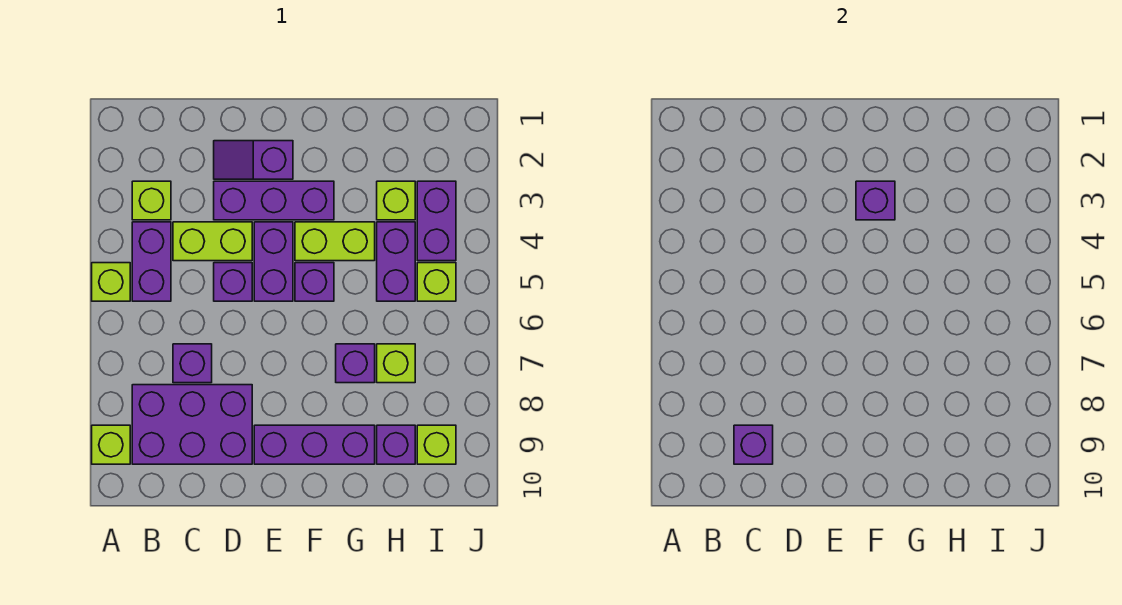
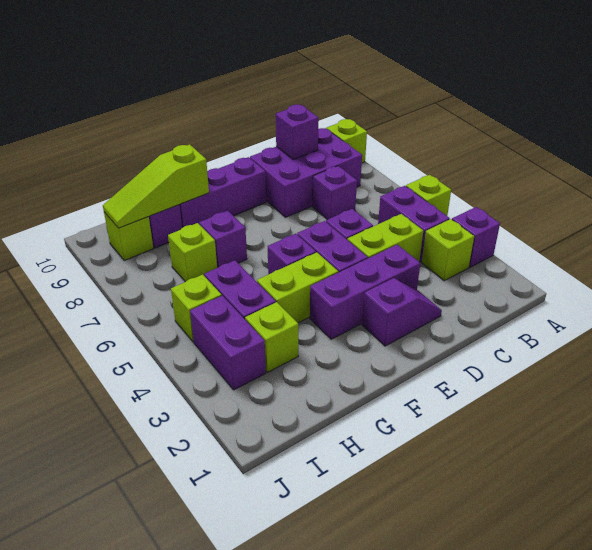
purple 1x1 brick [856,181,895,220] -> purple 1x1 brick moved to [452,207,500,267]
none -> lime 1x3 slope [103,144,209,228]

